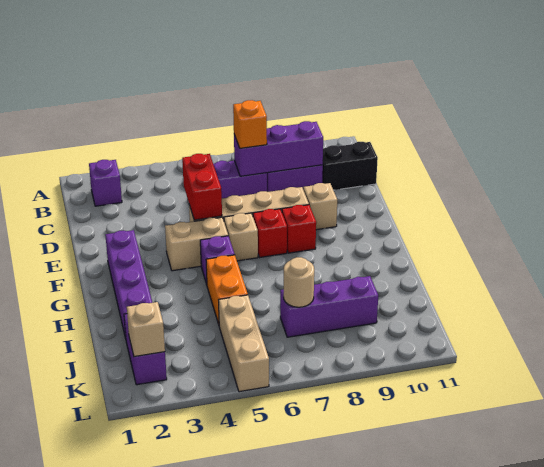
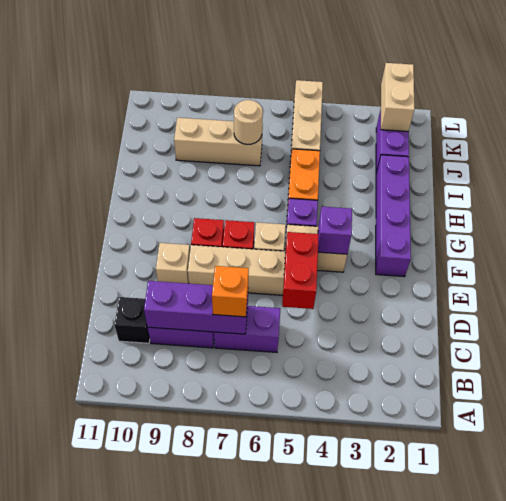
purple 1x1 brick [89,160,122,206] -> purple 1x1 brick moved to [318,207,352,254]
black 1x2 brick [322,142,378,190] -> black 1x1 brick [114,297,150,343]
purple 1x3 brick [280,276,378,337] -> tan 1x3 brick [174,118,263,166]
tan 1x1 brick [127,302,165,357] -> tan 1x2 brick [381,63,415,132]

